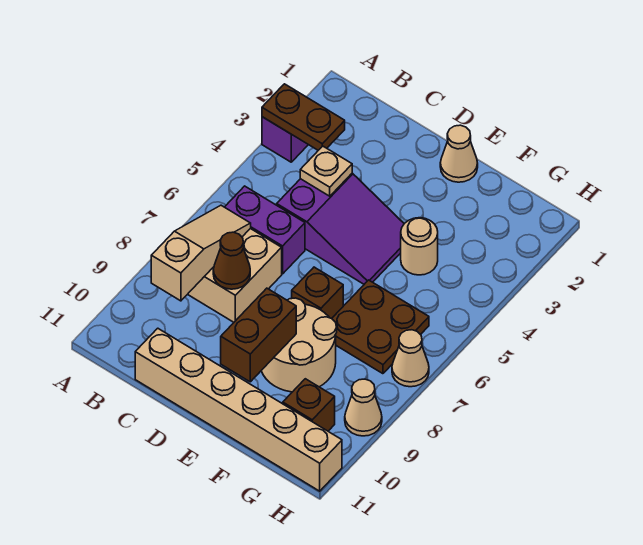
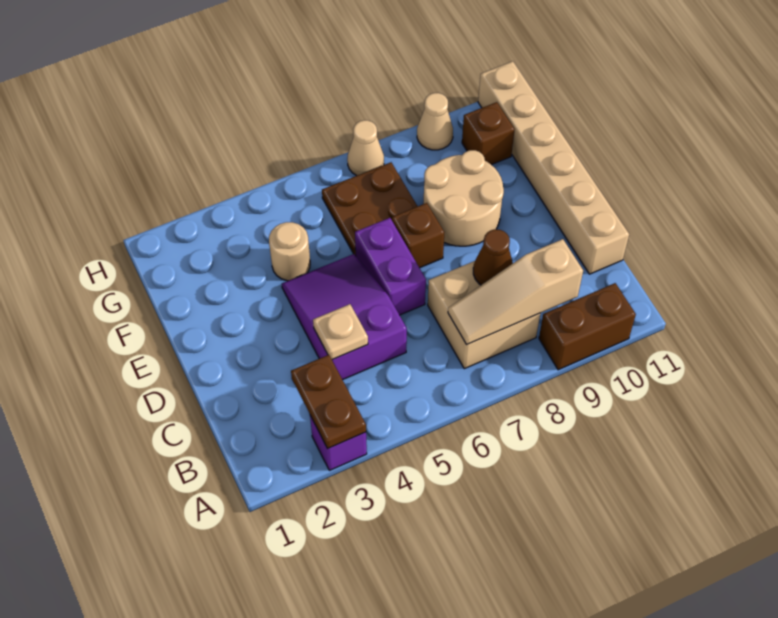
purple 1x2 brick [225,186,305,274] -> purple 1x2 brick moved to [355,218,426,315]
tan 1x1 cone [440,125,478,182] -> none
brown 1x2 brick [221,288,296,382] -> brown 1x2 brick moved to [539,283,636,370]

